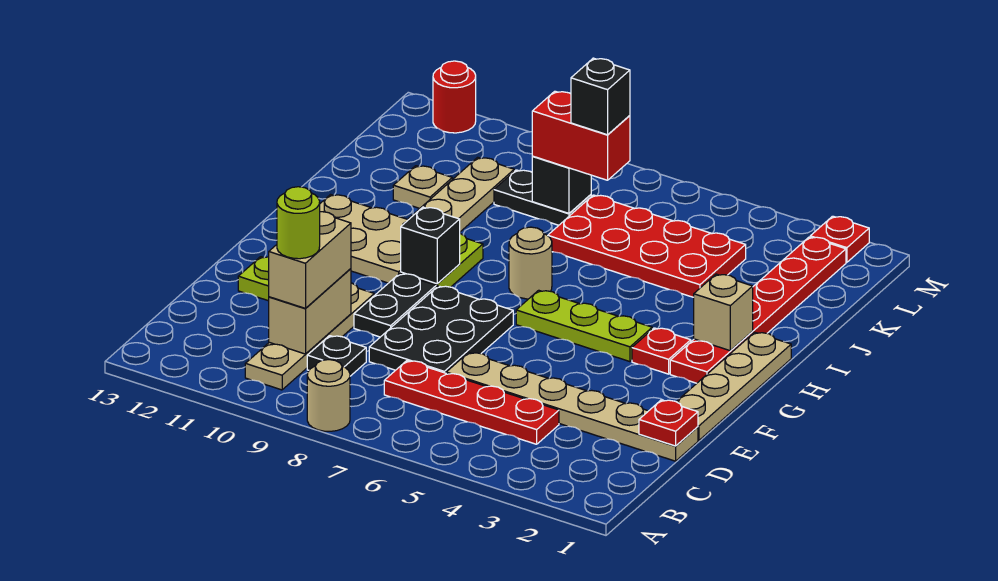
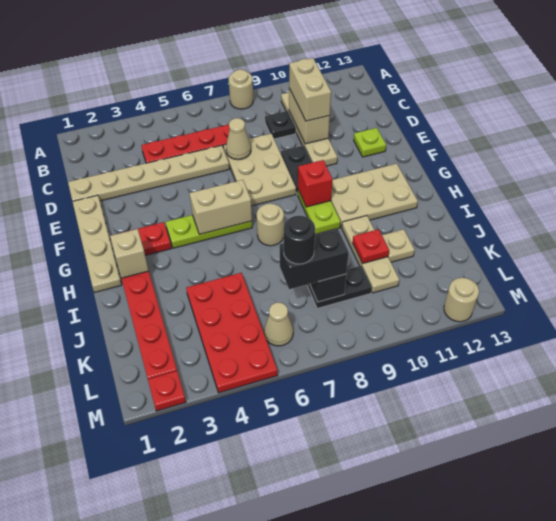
lime 1x1 round brick [277,187,320,259] -> none
red 1x1 plate [639,400,698,446] -> red 1x1 plate moved to [353,229,389,263]
black 2x3 plate [369,286,513,373] -> tan 2x3 plate [223,134,296,206]
none -> tan 1x1 cone [226,118,251,160]
none -> tan 1x2 brick [189,180,252,234]
black 1x1 brick [401,207,460,284] -> red 1x1 brick [297,160,332,207]
red 2x4 plate [548,195,746,297] -> red 2x4 plate turned to [186,273,278,393]
red 1x2 brick [532,91,630,180] -> black 1x2 brick [280,229,349,289]
black 1x1 brick [571,58,630,135] -> black 1x1 round brick [283,216,315,264]
none -> tan 1x1 cone [264,303,293,346]
red 1x1 round brick [433,61,476,133] -> tan 1x1 round brick [444,278,479,322]

